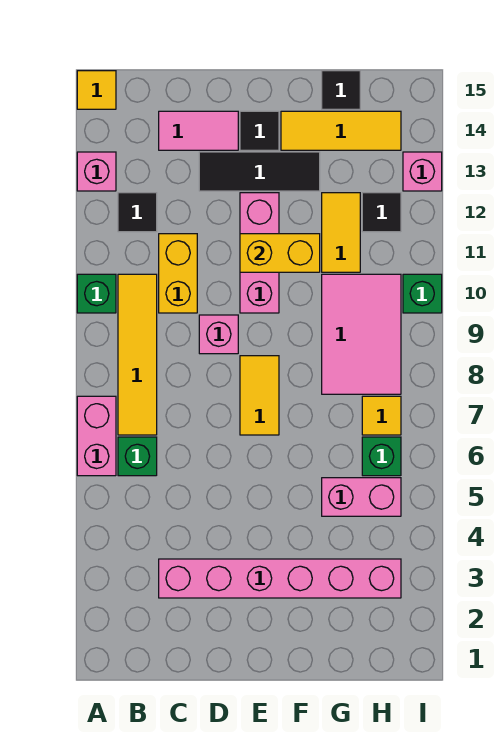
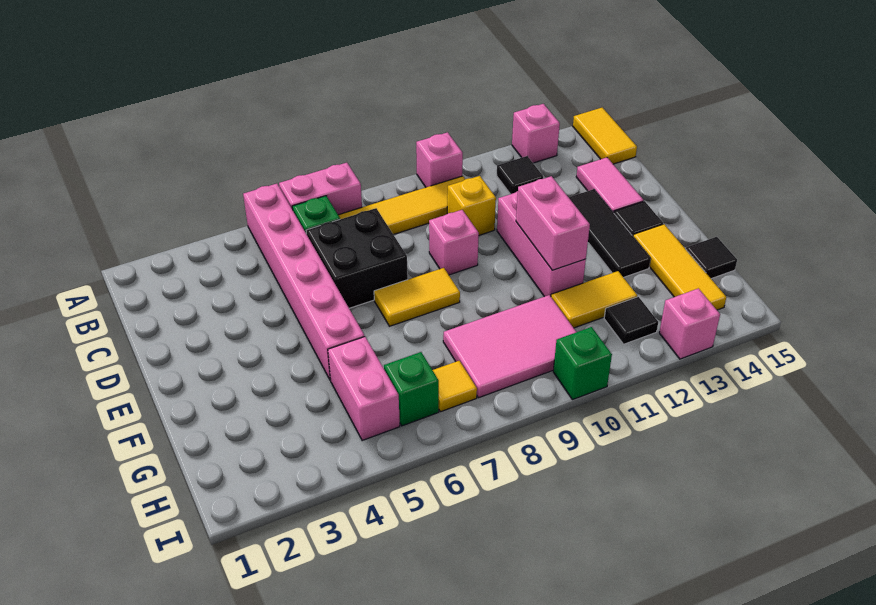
green 1x1 brick [77,274,116,313] -> pink 1x1 brick [416,132,463,187]
yellow 1x1 tile [77,71,116,109] -> yellow 1x2 tile [573,108,637,164]
pink 1x6 brick [159,559,401,598] -> pink 1x6 brick moved to [243,184,365,380]
none -> black 2x2 brick [306,208,408,308]
yellow 1x2 brick [159,234,197,313] -> yellow 1x1 brick [447,176,496,235]
pink 1x3 brick [240,193,279,313] -> pink 1x3 brick turned to [497,191,586,297]
yellow 1x2 brick [240,234,320,272] -> pink 1x2 brick [516,176,590,270]

